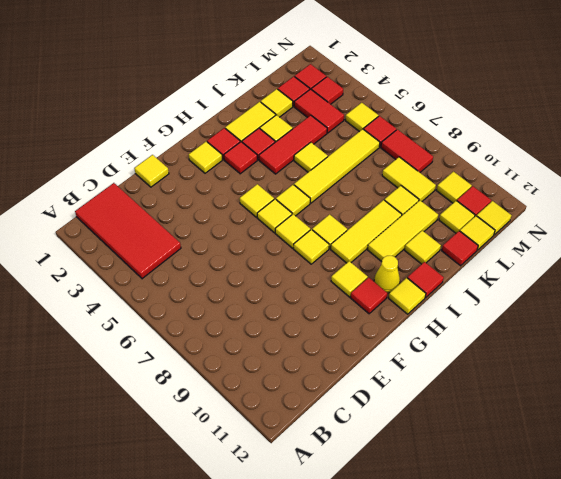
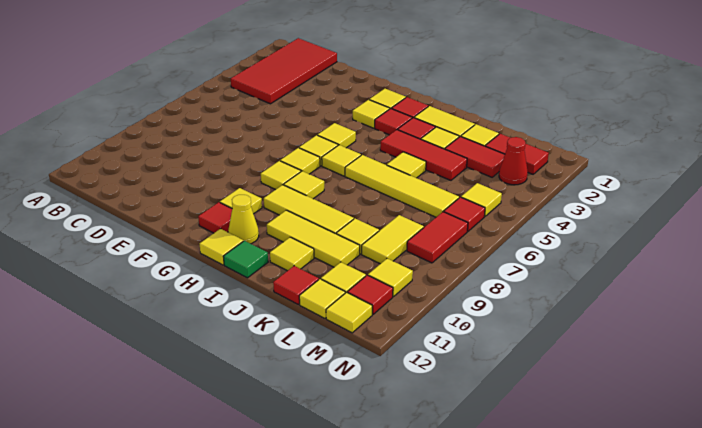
yellow 1x1 tile [134,155,169,187] -> yellow 1x1 tile moved to [353,100,390,128]
red 1x1 tile [407,262,444,298] -> green 1x1 tile [223,241,268,278]
red 1x2 tile [294,89,344,133] -> red 1x2 tile turned to [445,136,505,177]
red 1x1 tile [311,77,343,104] -> red 1x1 cone [499,137,528,185]

